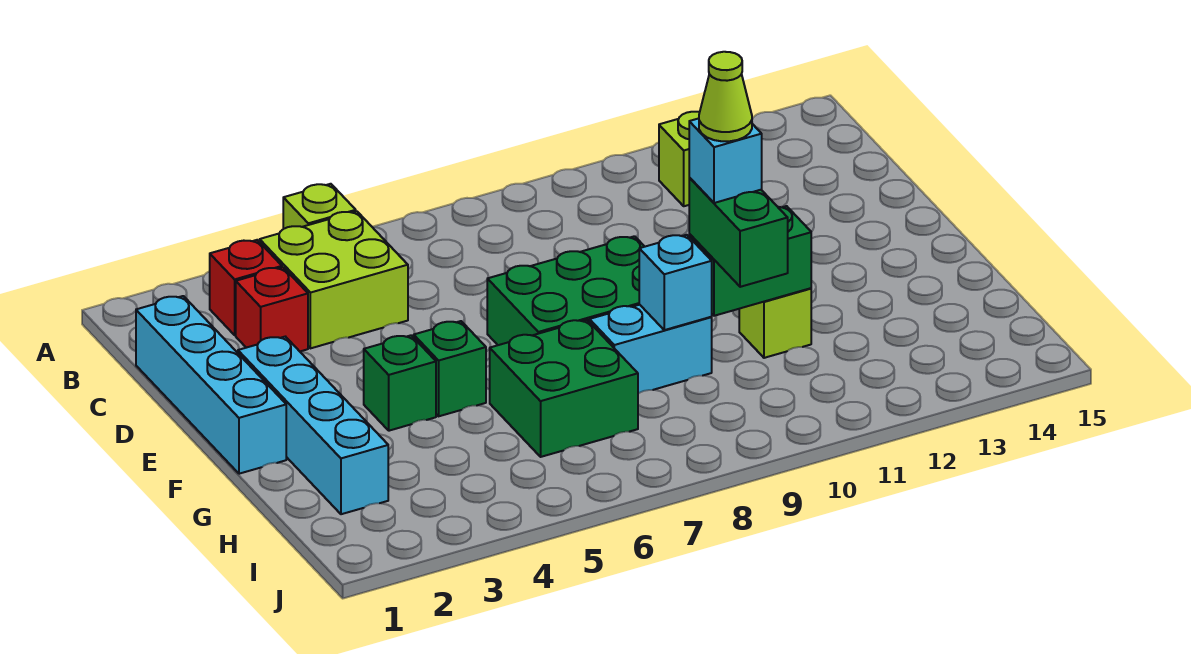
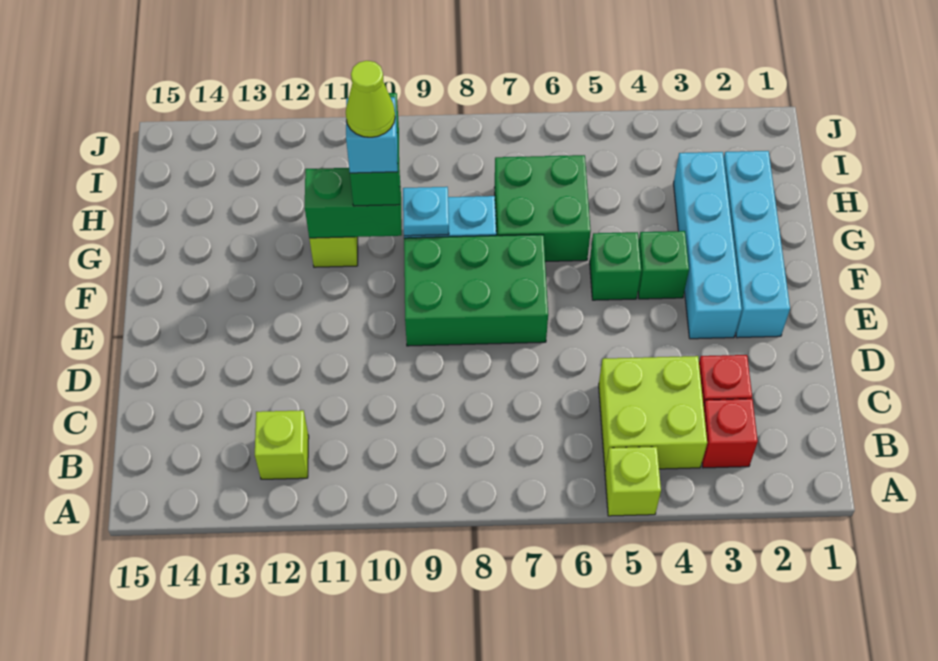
cyan 1x4 brick [136,296,286,474] -> cyan 1x4 brick moved to [674,152,742,339]
cyan 1x1 brick [639,235,712,330] -> cyan 1x1 plate [403,187,449,236]

